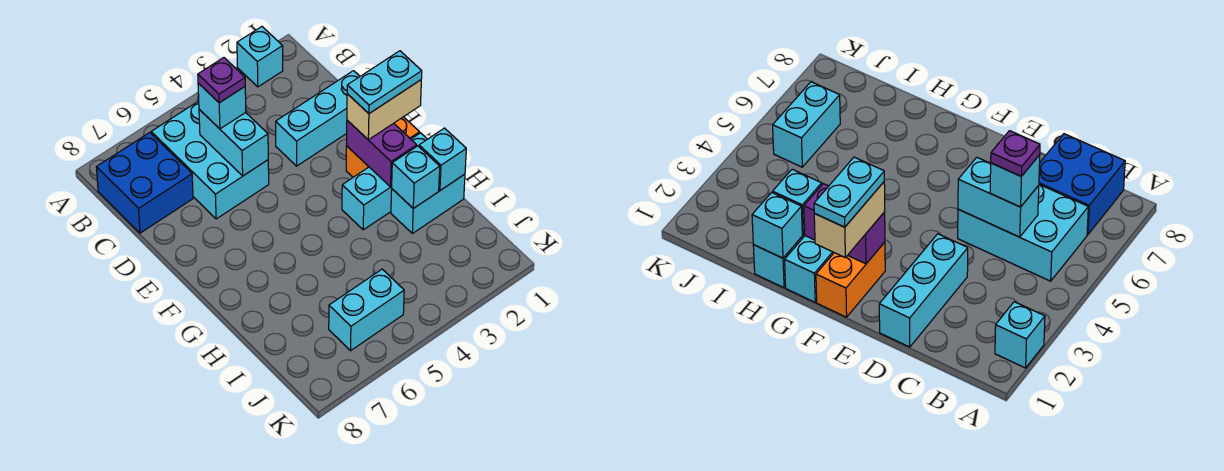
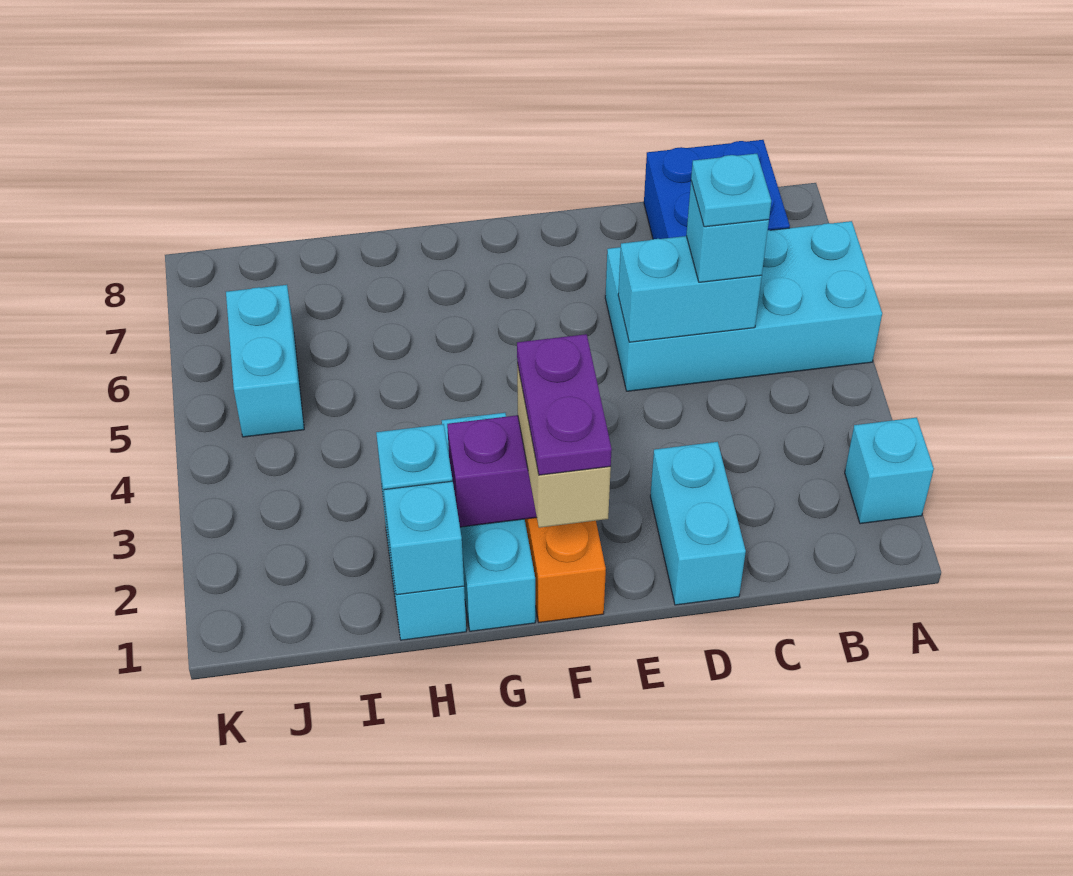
cyan 2x3 brick [151,101,269,219] -> cyan 2x4 brick [605,221,882,391]
purple 1x1 plate [198,58,245,103] -> cyan 1x1 plate [691,154,771,227]
cyan 1x3 brick [276,71,360,166] -> cyan 1x2 brick [650,442,746,605]
cyan 1x2 plate [347,51,422,114] -> purple 1x2 plate [517,334,612,475]

